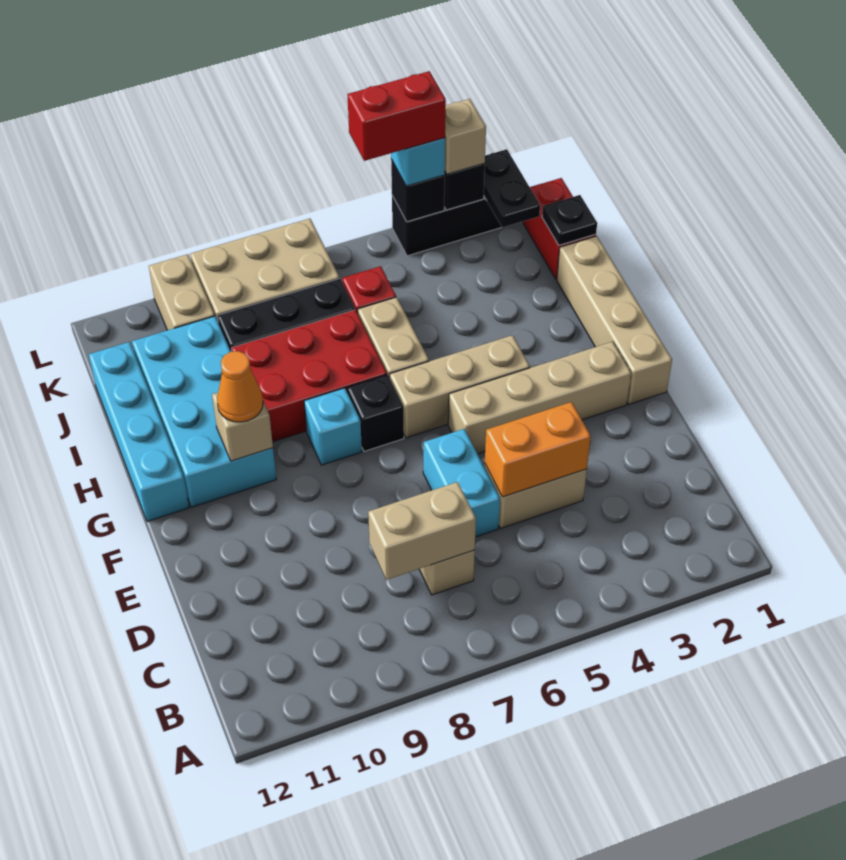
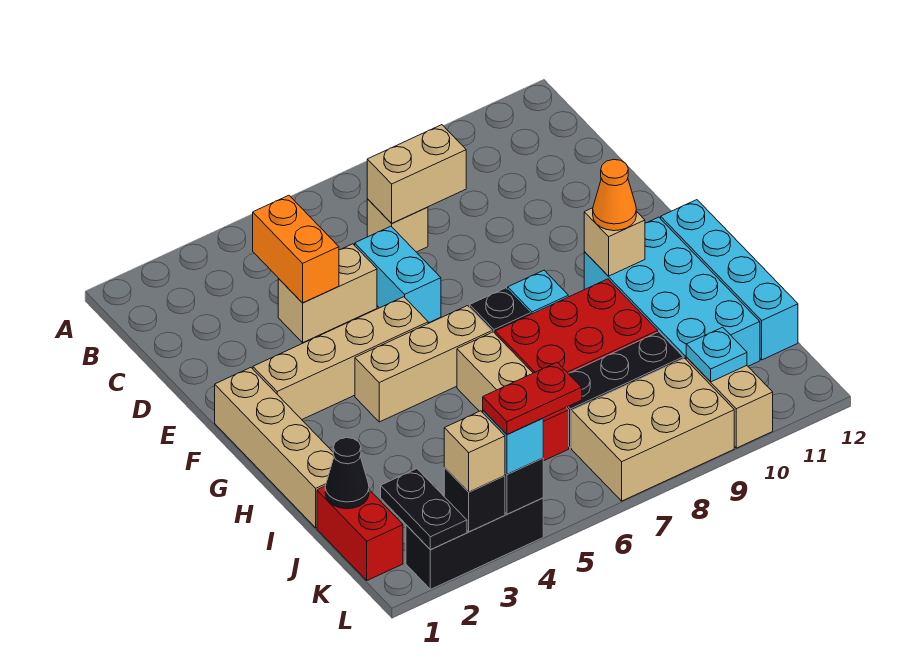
orange 1x2 brick [485,402,591,497] -> orange 1x2 brick turned to [253,195,339,303]
black 1x1 plate [542,195,597,245] -> black 1x1 cone [325,438,369,509]
none -> cyan 1x1 plate [686,327,747,382]
red 1x2 brick [347,71,446,161] -> red 1x2 plate [483,362,582,435]

